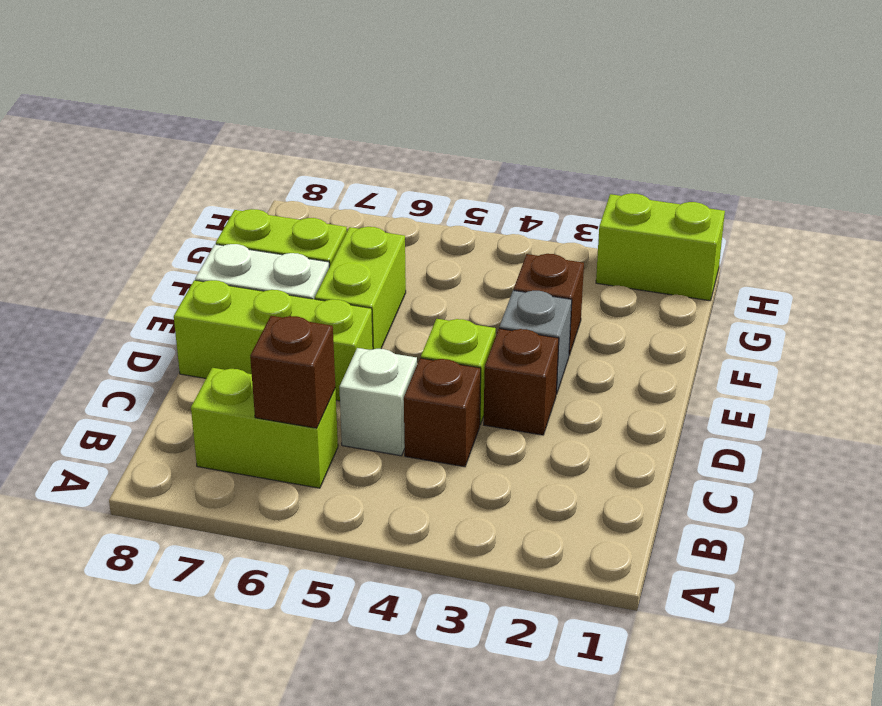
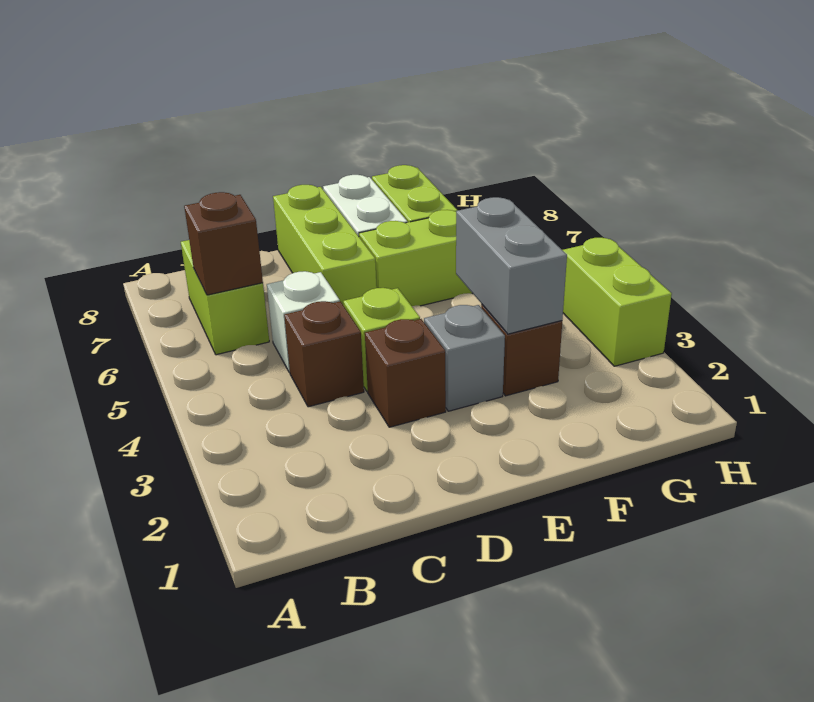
none -> grey 1x2 brick [456,197,567,334]
lime 1x2 brick [596,193,725,301] -> lime 1x2 brick moved to [563,238,672,366]

